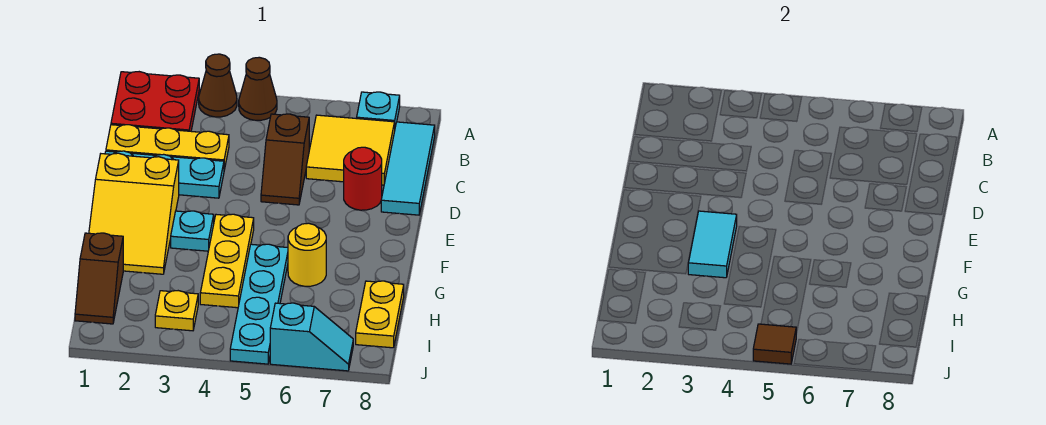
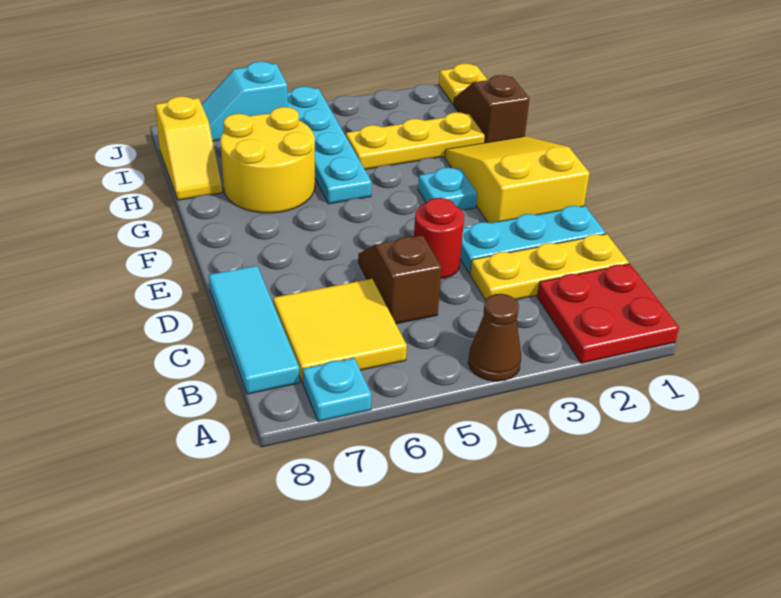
brown 1x1 cone [199,54,237,117] -> none
red 1x1 round brick [344,147,382,210] -> red 1x1 round brick moved to [414,198,464,279]
cyan 1x2 tile [688,211,737,278] -> none
yellow 1x3 plate [200,214,254,308] -> yellow 1x3 plate turned to [346,112,485,169]
yellow 1x1 round brick [288,223,326,286] -> yellow 2x2 round brick [221,107,315,213]
yellow 1x2 plate [356,281,404,348] -> yellow 1x2 slope [155,96,222,200]
yellow 1x1 plate [155,291,198,331] -> yellow 1x1 plate moved to [439,63,487,105]
brown 1x1 tile [753,324,796,364] -> none

